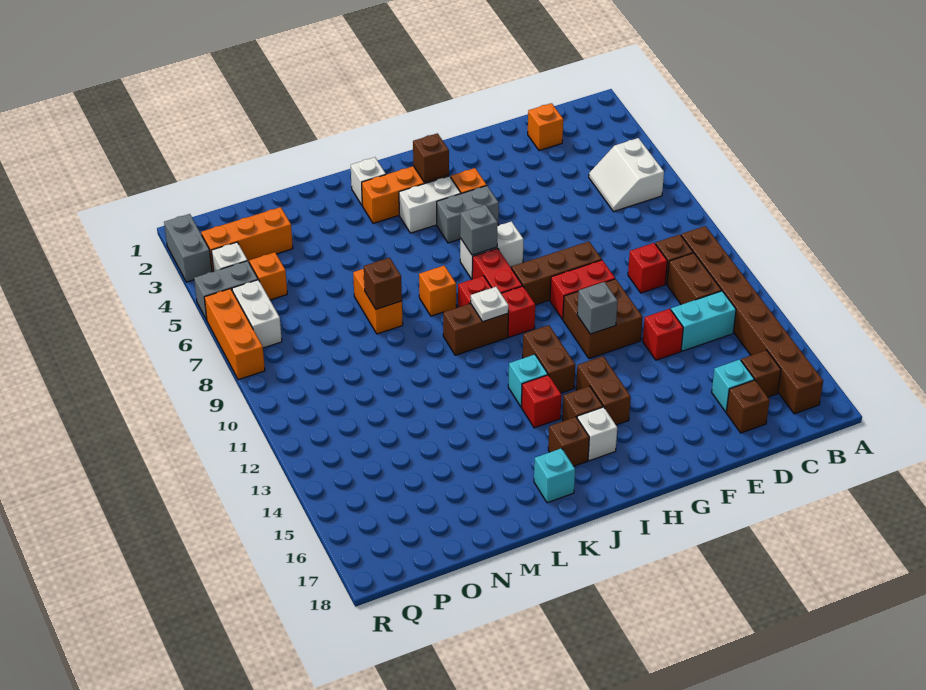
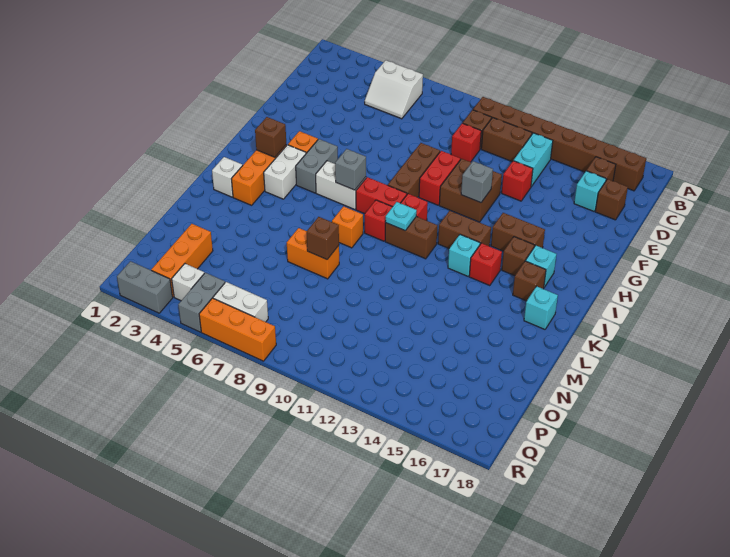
orange 1x1 brick [528,103,563,150] -> none
white 1x2 brick [460,221,523,279] -> white 1x2 brick turned to [316,161,366,209]
white 1x1 brick [577,407,617,461] -> cyan 1x1 brick [525,246,556,287]
brown 1x2 brick [443,303,508,355] -> brown 1x2 brick turned to [385,217,437,259]
white 1x1 plate [470,287,509,322] -> cyan 1x1 plate [385,202,417,231]
orange 1x1 brick [249,252,287,300] -> none

